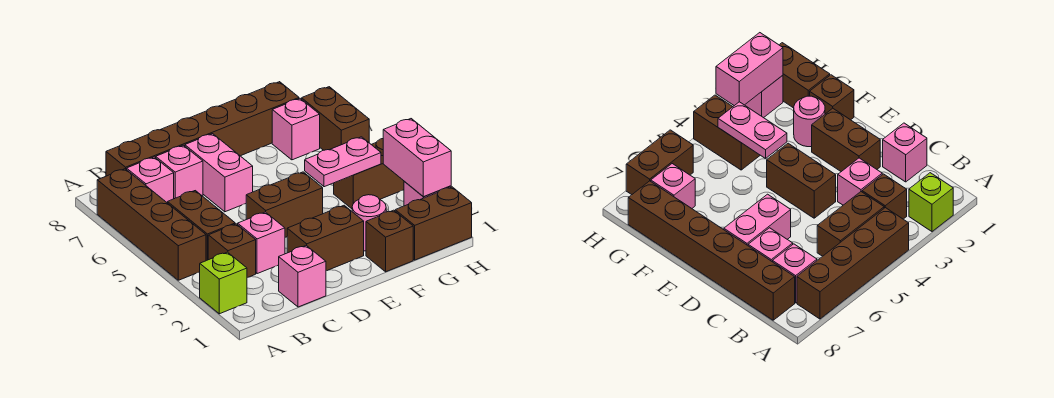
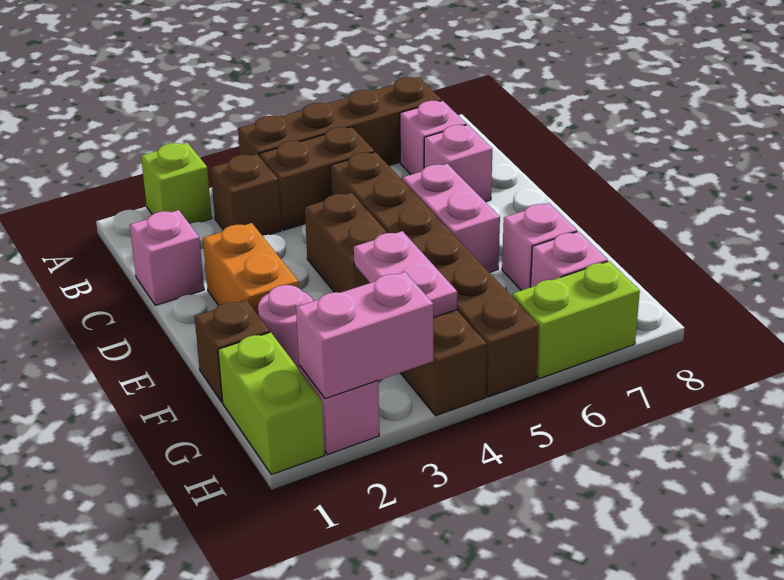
brown 1x6 brick [106,82,299,176] -> brown 1x6 brick moved to [330,152,539,397]
pink 1x1 brick [238,212,285,274] -> pink 1x1 brick moved to [502,203,577,290]
brown 1x2 brick [287,205,364,271] -> orange 1x2 brick [203,223,299,316]
pink 1x2 brick [185,134,253,212] -> pink 1x2 brick turned to [402,164,500,273]
brown 1x2 brick [395,187,472,260] -> lime 1x2 brick [218,332,325,475]
brown 1x2 brick [302,87,369,150] -> lime 1x2 brick [512,261,640,379]

